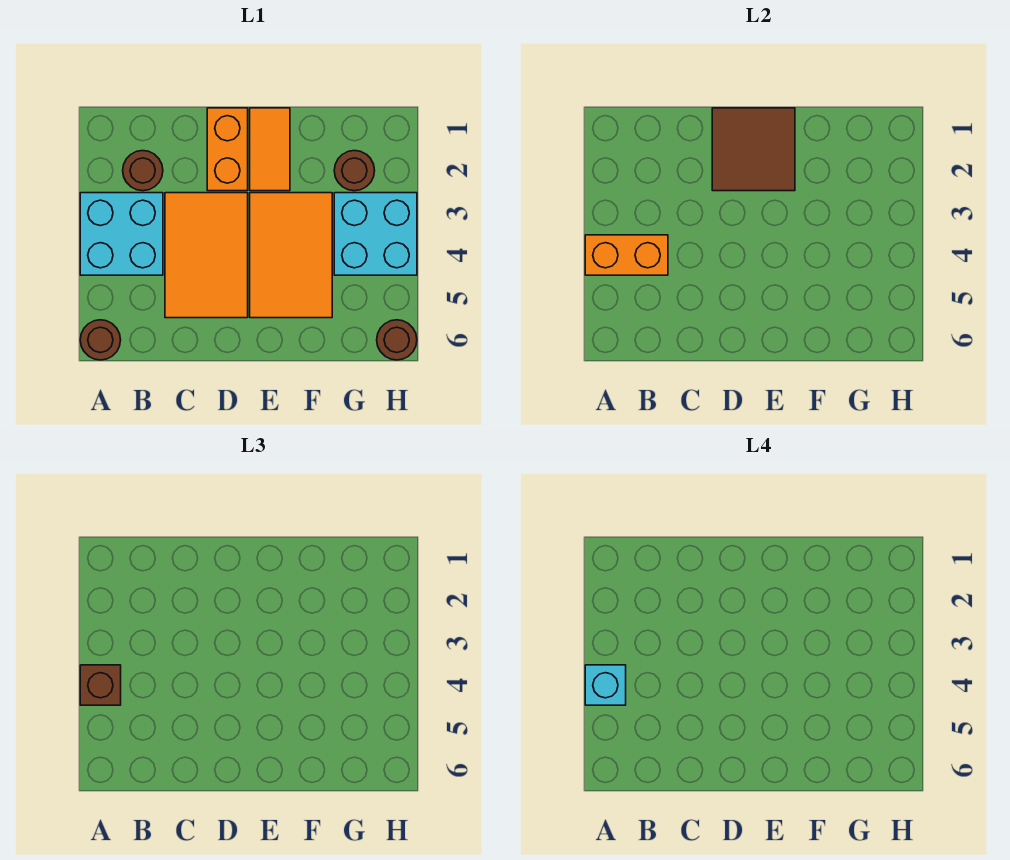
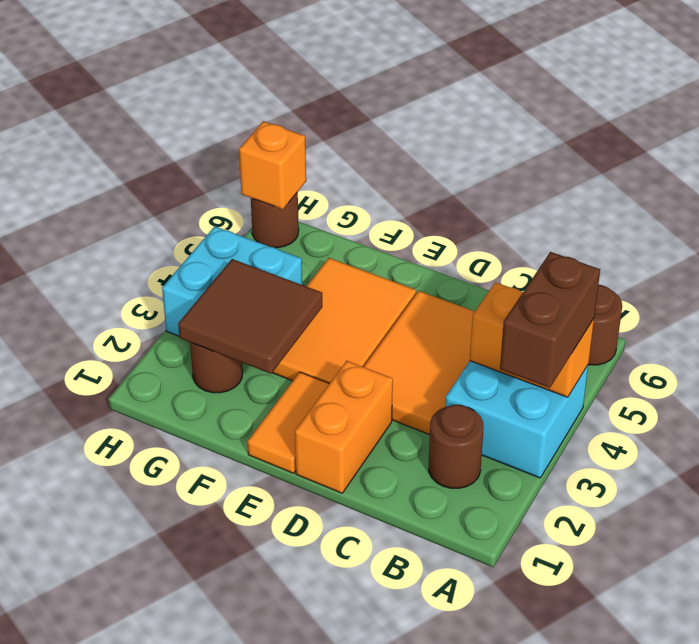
brown 1x1 brick [80,665,121,705] -> brown 1x2 brick [500,252,600,388]
cyan 1x1 brick [585,665,626,705] -> none
brown 2x2 tile [712,108,795,191] -> brown 2x2 tile moved to [178,259,322,374]
none -> orange 1x1 brick [239,121,306,209]

